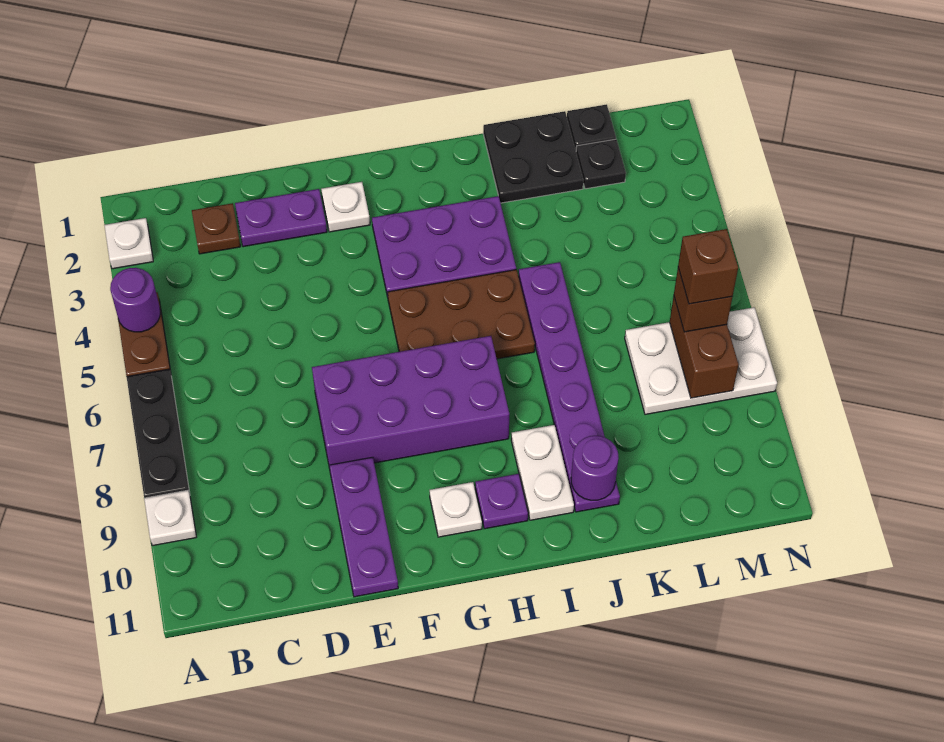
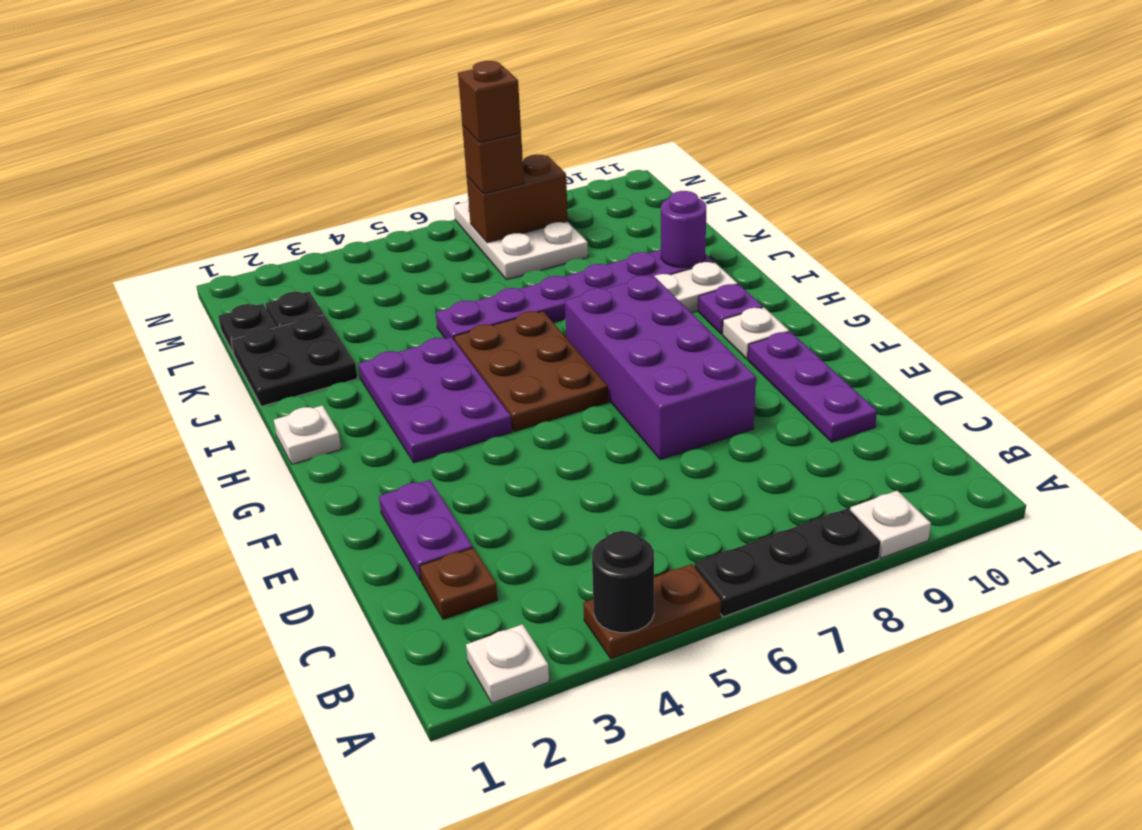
purple 1x1 round brick [110,268,160,332] -> black 1x1 round brick [592,531,654,633]
purple 1x3 plate [329,457,398,597] -> purple 1x3 plate turned to [748,332,877,442]
white 1x1 plate [321,182,370,232] -> white 1x1 plate moved to [274,405,341,464]

